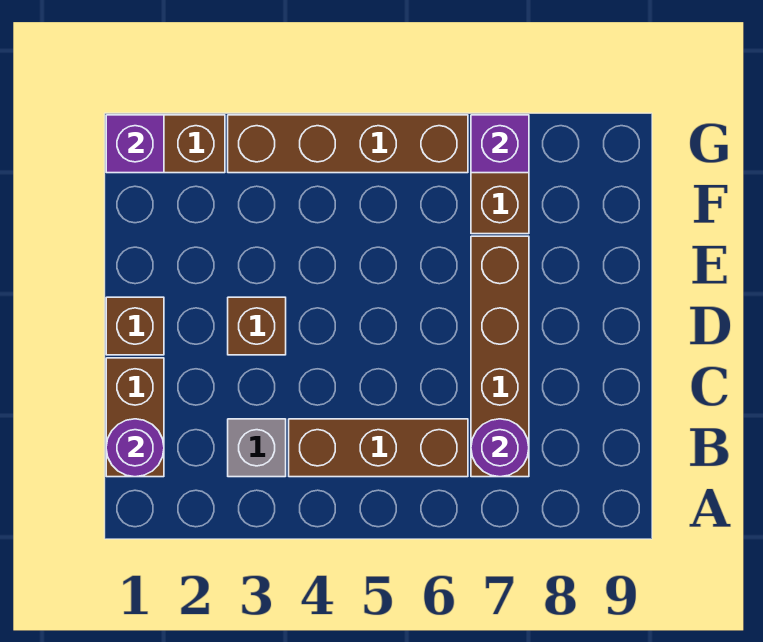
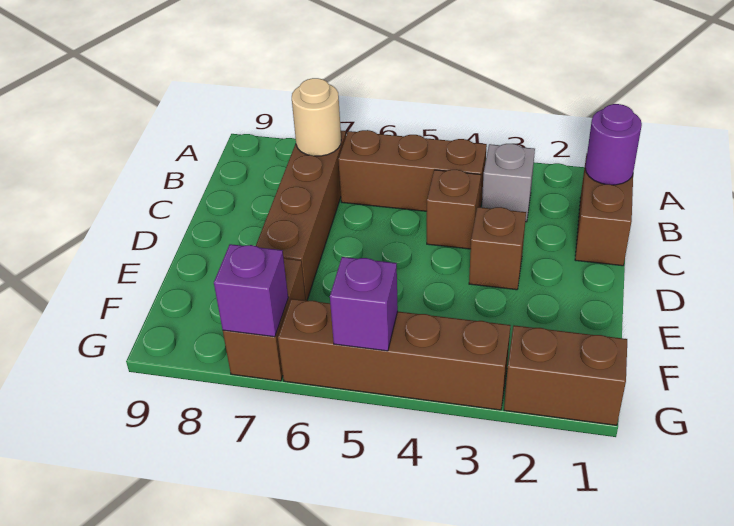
purple 1x1 round brick [471,419,529,477] -> tan 1x1 round brick [292,78,341,156]
brown 1x1 brick [106,297,164,355] -> brown 1x1 brick moved to [427,169,481,249]
purple 1x1 brick [106,115,164,173] -> purple 1x1 brick moved to [330,257,398,351]

